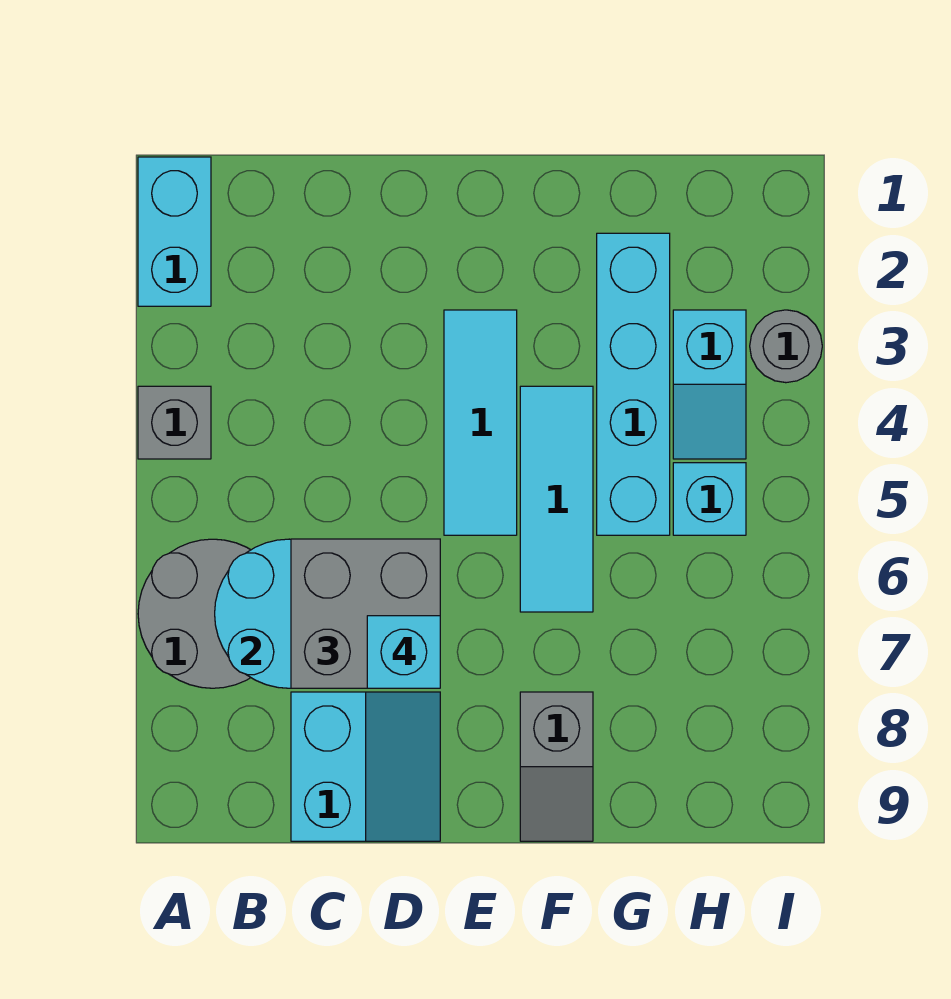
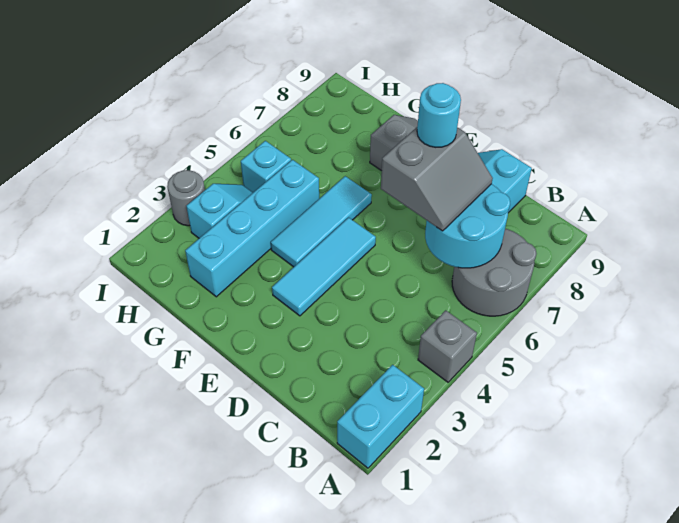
grey 2x2 brick [291,539,440,688] -> grey 2x2 slope [381,127,493,231]
cyan 1x1 brick [367,616,440,688] -> cyan 1x1 round brick [417,83,461,147]

